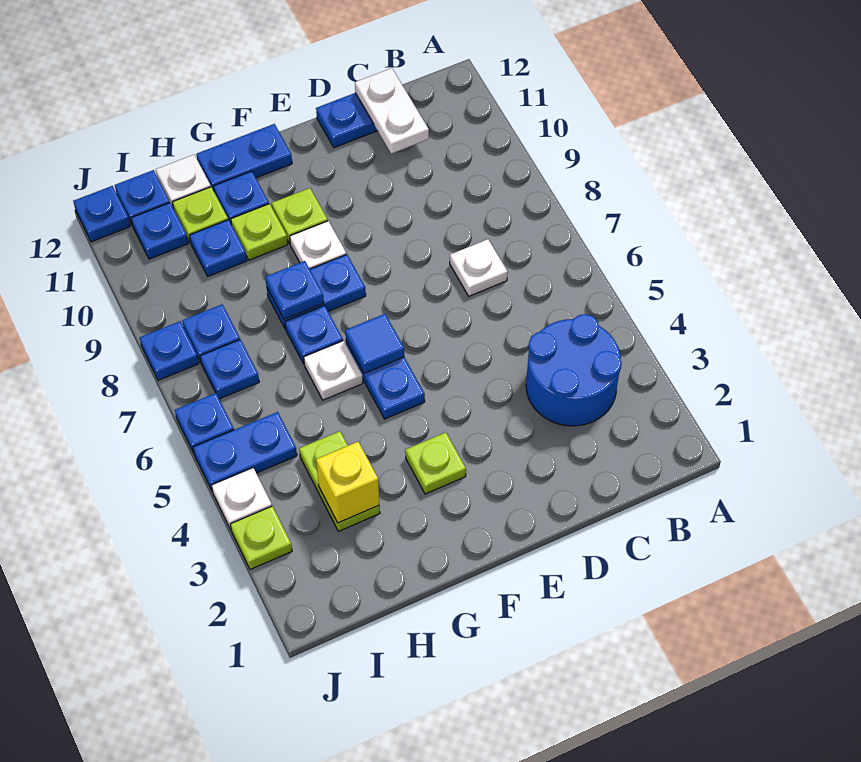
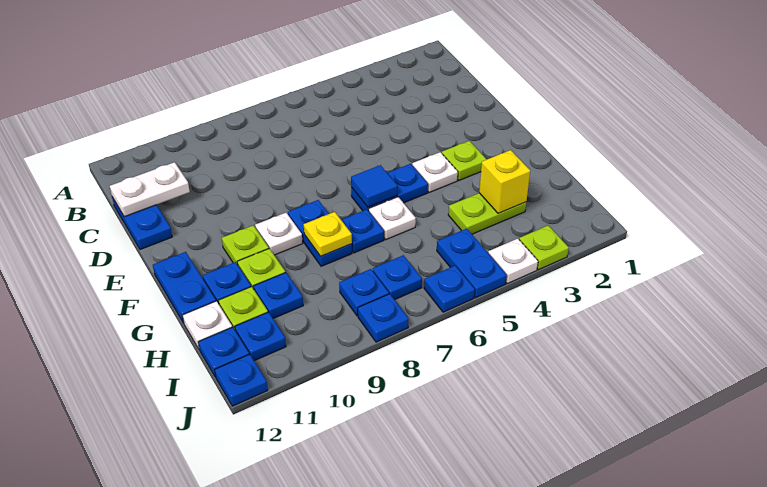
blue 2x2 round brick [526,314,622,426] -> none
white 1x1 plate [450,239,508,296] -> white 1x1 plate moved to [412,152,458,193]
blue 1x1 plate [265,261,324,319] -> yellow 1x1 plate [304,212,352,256]

